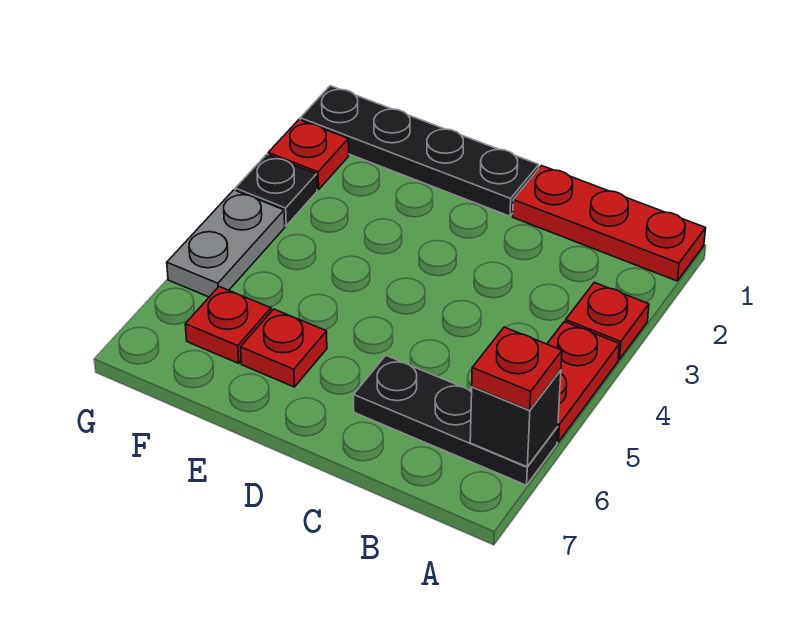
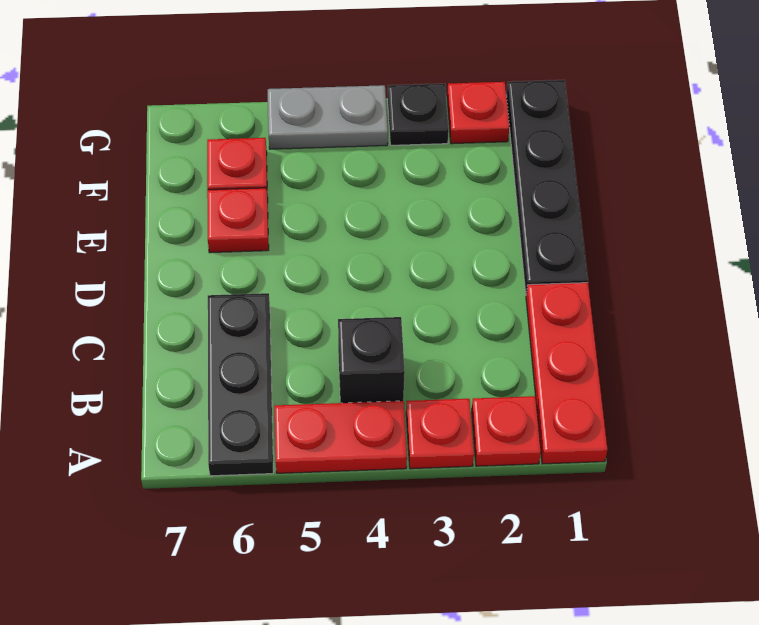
black 1x1 brick [470,370,561,467] -> black 1x1 brick moved to [338,317,405,403]
red 1x1 plate [472,327,562,410] -> red 1x1 plate moved to [472,396,541,466]

